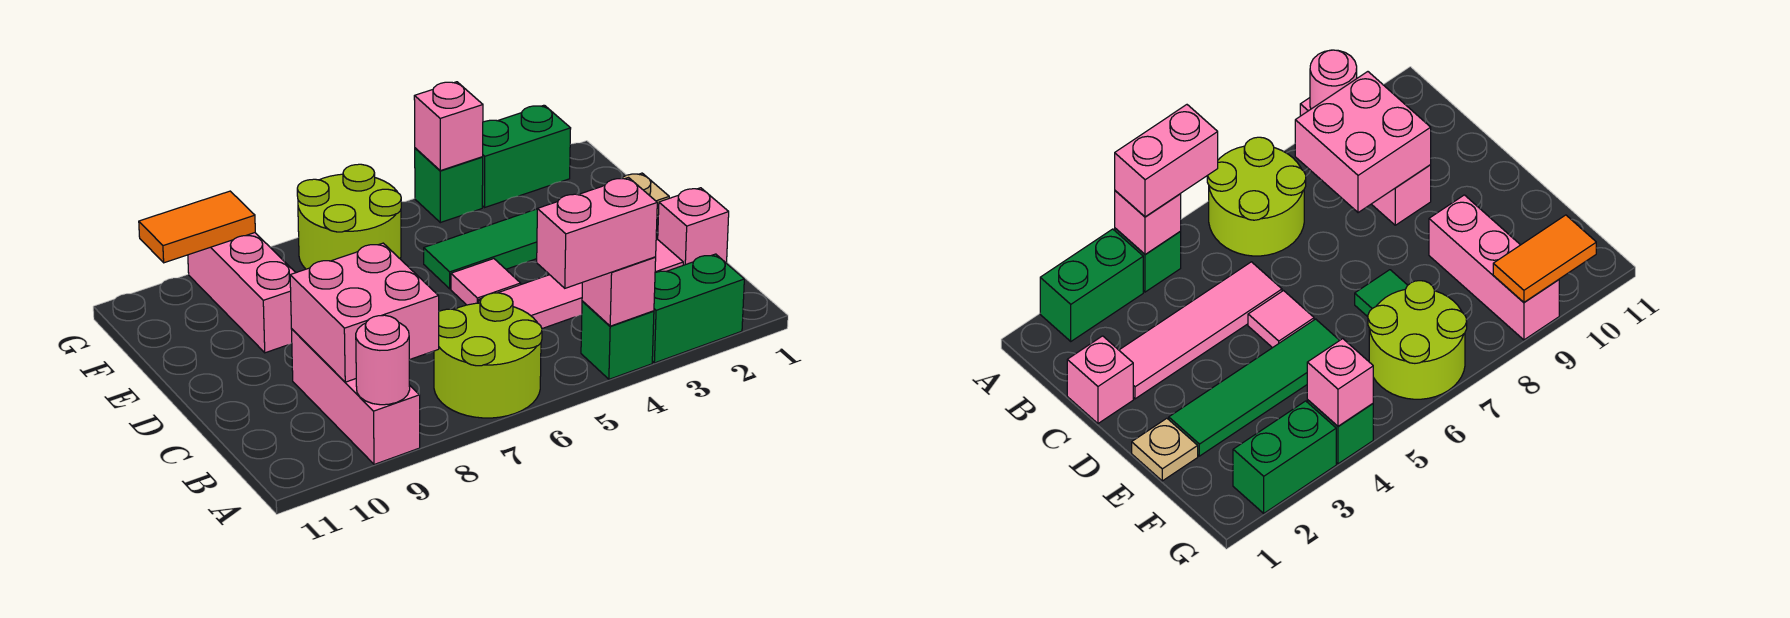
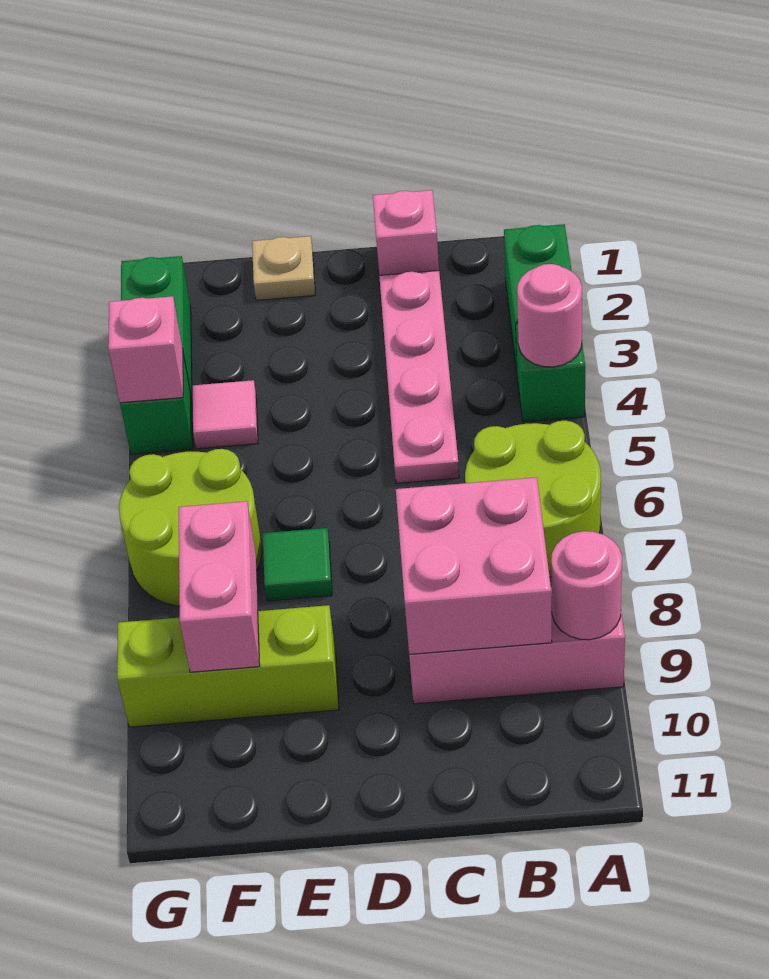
pink 1x1 brick [582,257,656,326] -> pink 1x1 round brick [517,264,582,367]
pink 1x2 brick [537,178,657,288] -> pink 1x2 brick moved to [179,501,260,672]
pink 1x4 tile [479,238,683,329] -> pink 1x4 plate [379,271,459,483]
pink 1x1 tile [451,259,521,305] -> pink 1x1 tile moved to [192,380,258,449]
green 1x4 tile [424,209,537,289] -> none
pink 1x3 brick [188,233,296,353] -> lime 1x3 brick [117,605,339,727]
orange 1x2 tile [139,191,255,263] -> none

